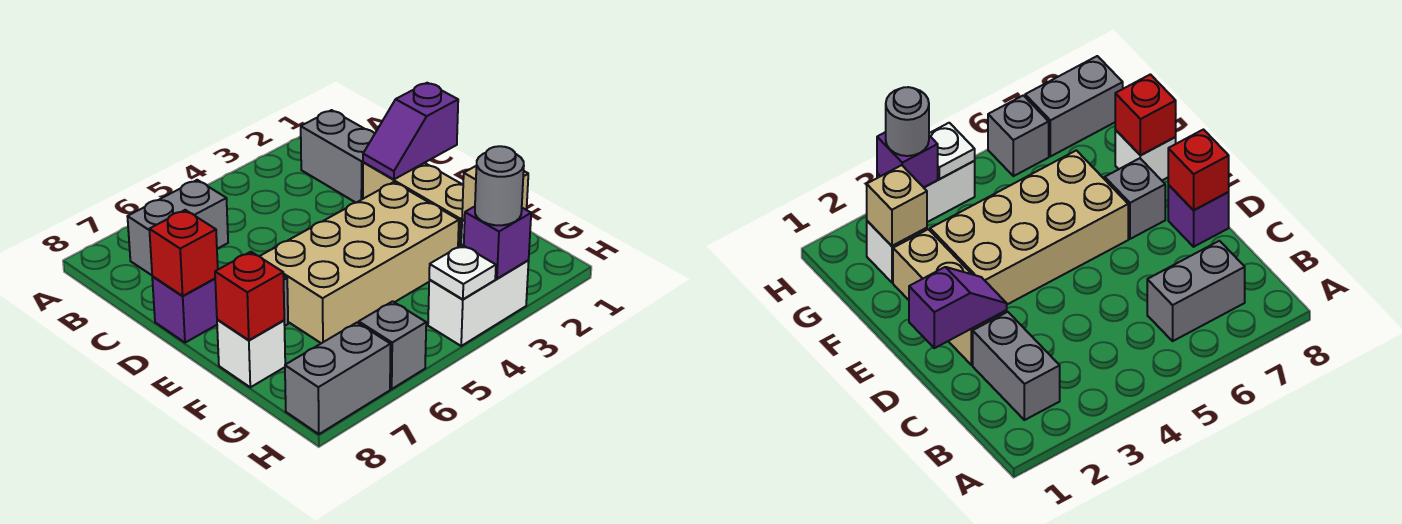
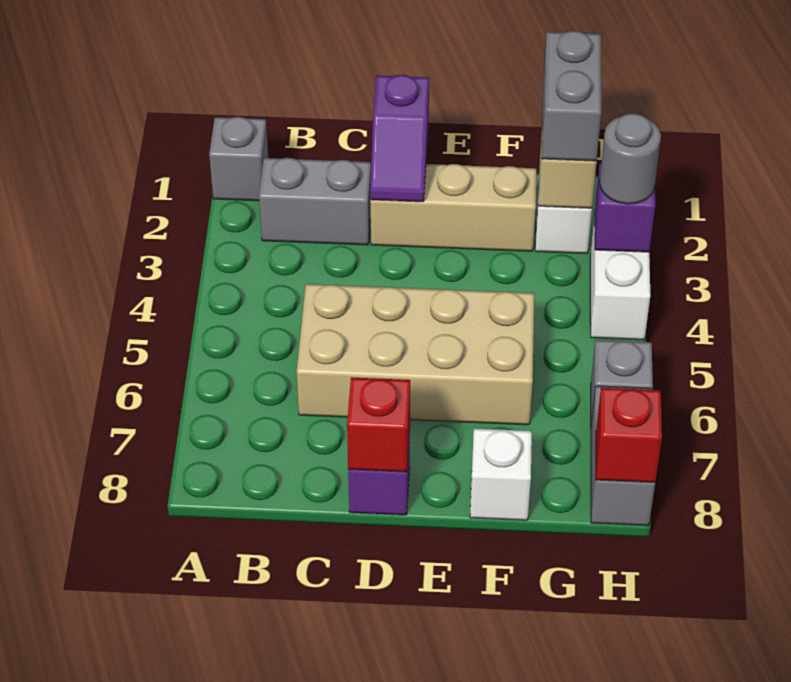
grey 1x2 brick [127,180,228,275] -> grey 1x2 brick moved to [542,31,601,161]
tan 2x4 brick [260,182,459,343] -> tan 2x4 brick turned to [297,284,534,425]
grey 1x1 brick [1105,158,1165,239] -> grey 1x1 brick moved to [209,117,268,201]
red 1x1 brick [215,252,284,340] -> red 1x1 brick moved to [596,388,662,482]
white 1x1 plate [429,245,496,299] -> none

